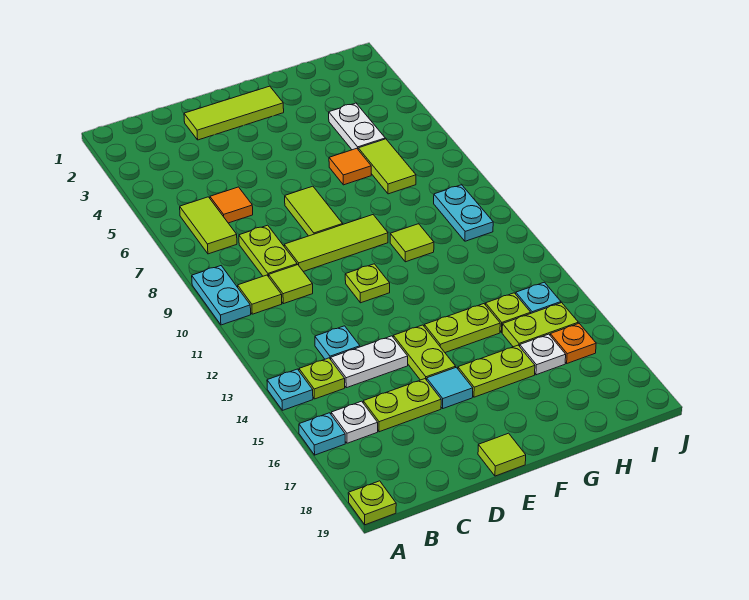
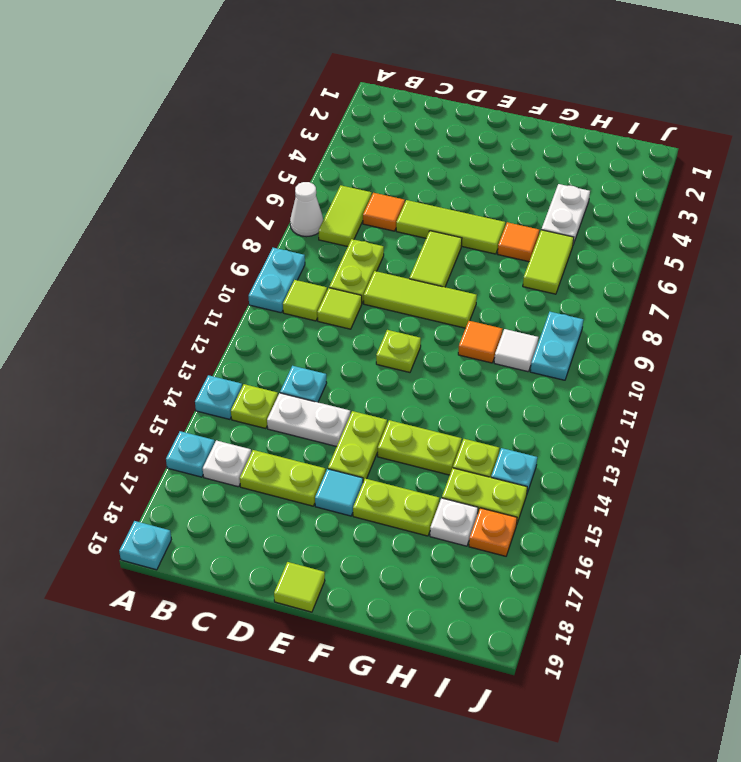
none -> white 1x1 cone [290,182,323,237]
lime 1x1 plate [348,481,396,525] -> cyan 1x1 plate [119,521,171,570]
lime 1x3 tile [184,86,284,140] -> lime 1x3 tile moved to [396,200,505,254]
lime 1x1 tile [390,224,434,262] -> orange 1x1 tile [458,321,502,363]
none -> white 1x1 tile [494,329,538,372]

